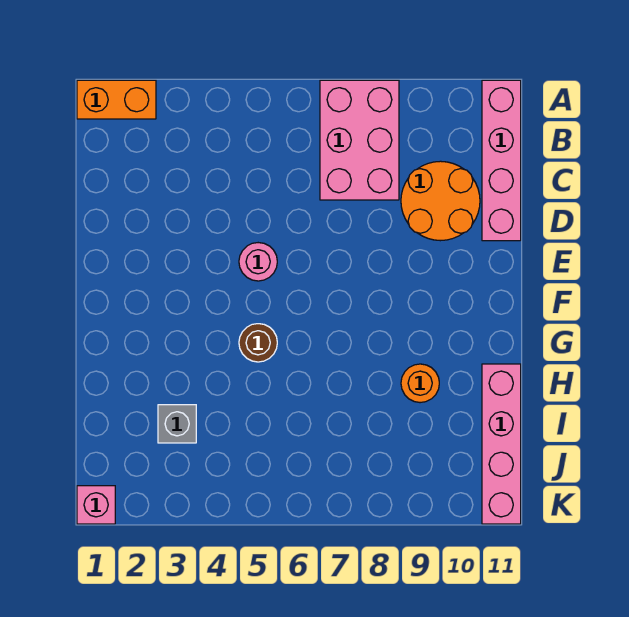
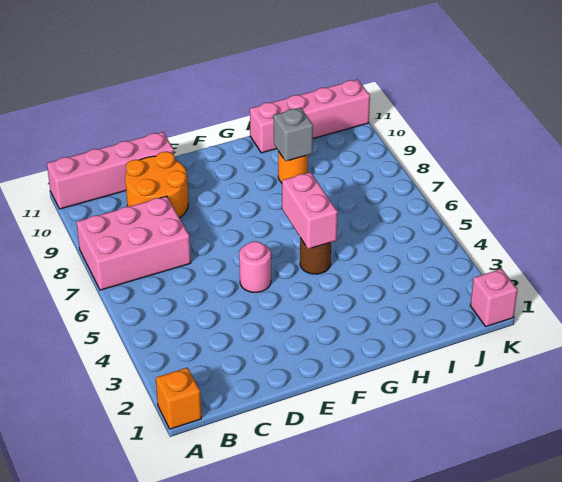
orange 1x2 brick [77,80,156,119] -> orange 1x1 brick [156,368,201,429]
none -> pink 1x2 brick [282,172,338,249]
grey 1x1 brick [158,405,196,443] -> grey 1x1 brick moved to [273,108,313,161]

